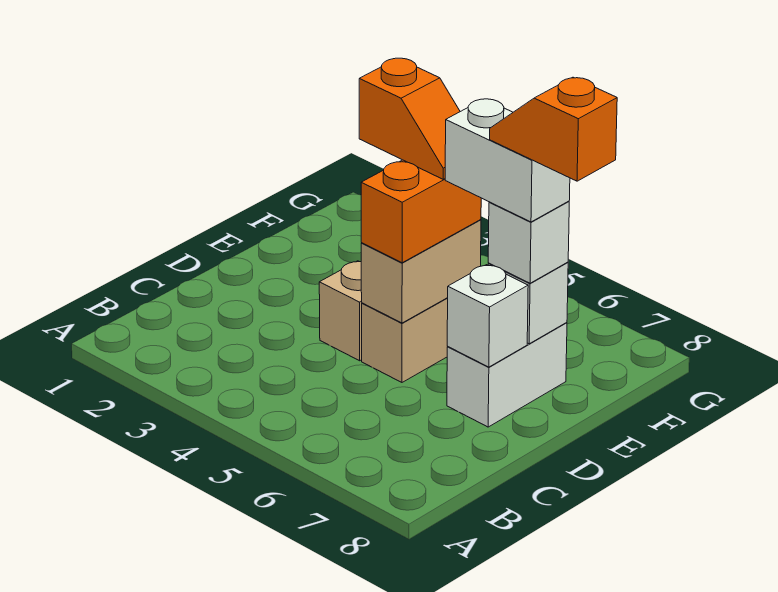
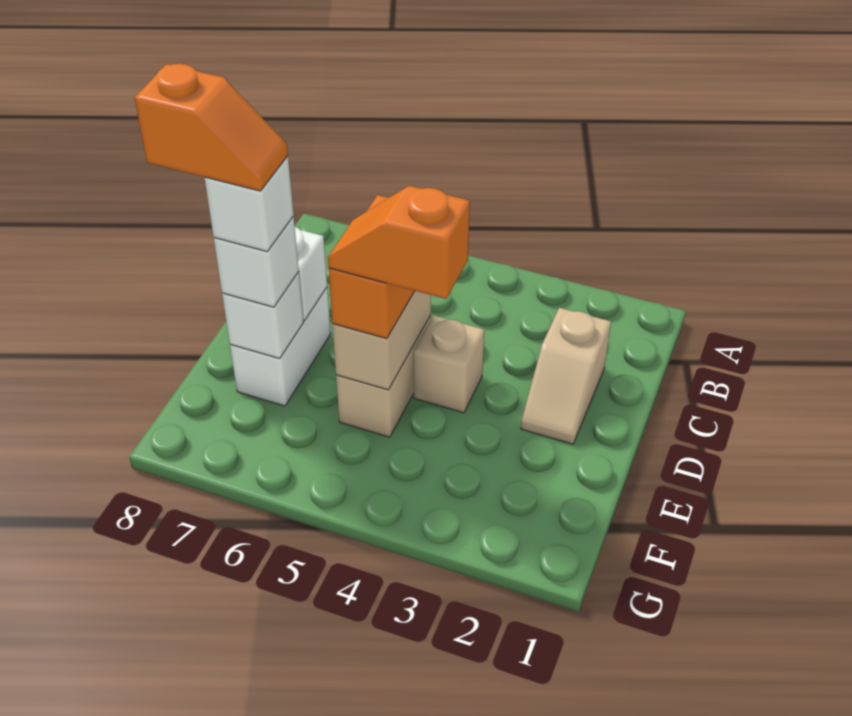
none -> tan 1x2 slope [521,308,611,444]
white 1x2 brick [445,99,570,222] -> white 1x1 brick [205,156,294,251]

